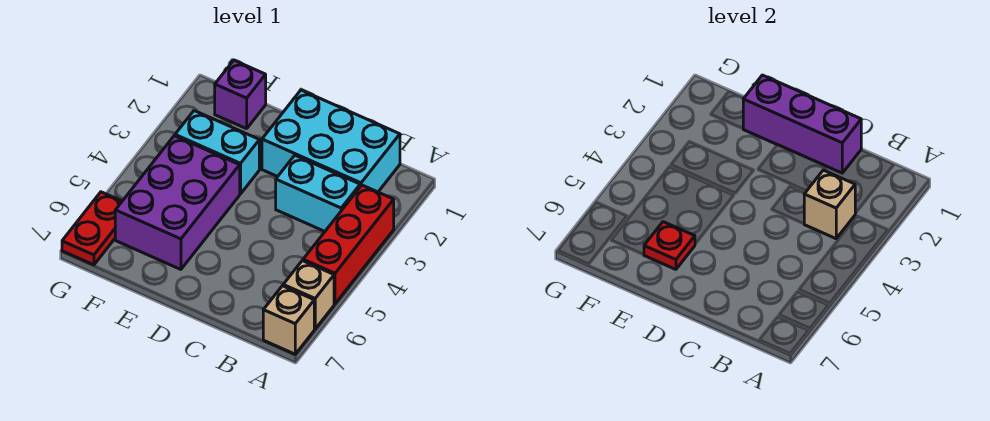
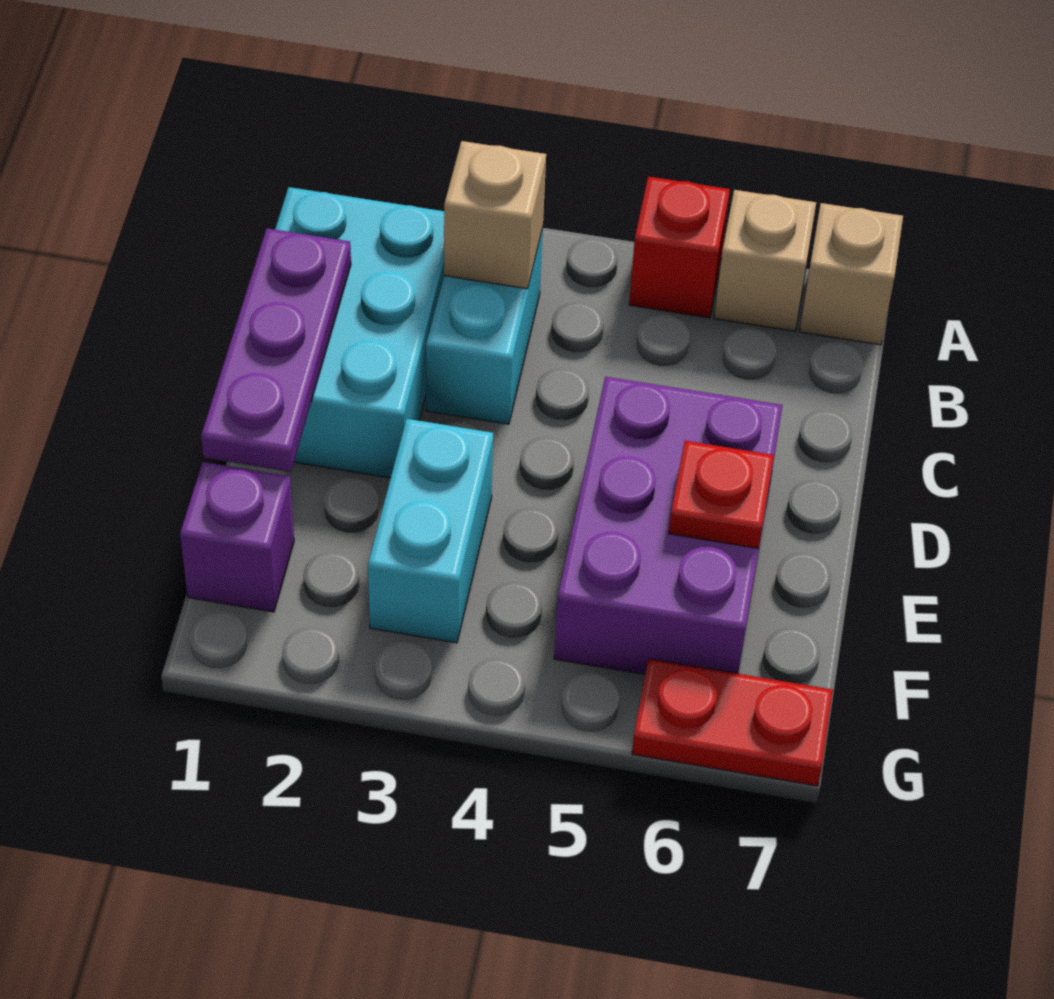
red 1x3 brick [303,185,394,304] -> red 1x1 brick [629,177,730,318]
purple 1x3 brick [743,75,861,173] -> purple 1x3 plate [201,228,351,472]
purple 2x3 brick [115,136,240,269] -> purple 2x3 brick turned to [554,377,782,674]

